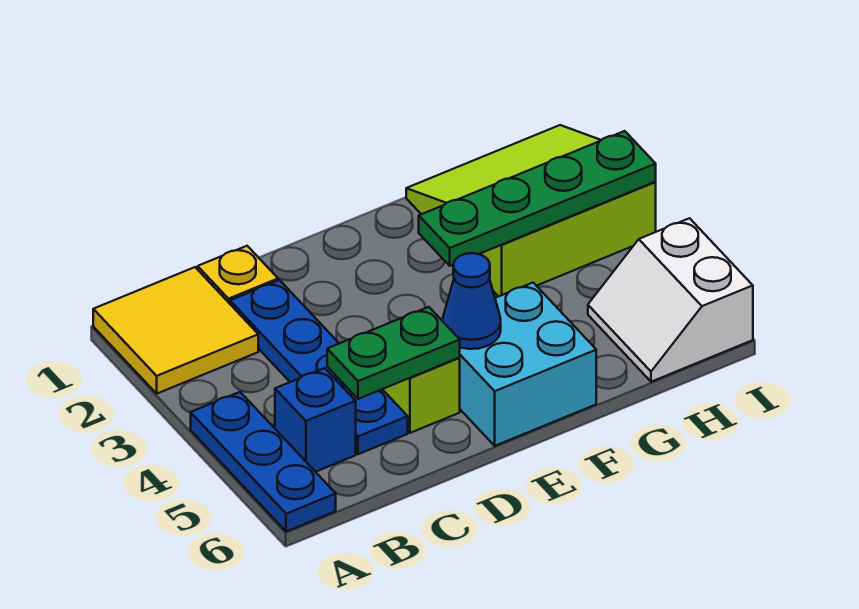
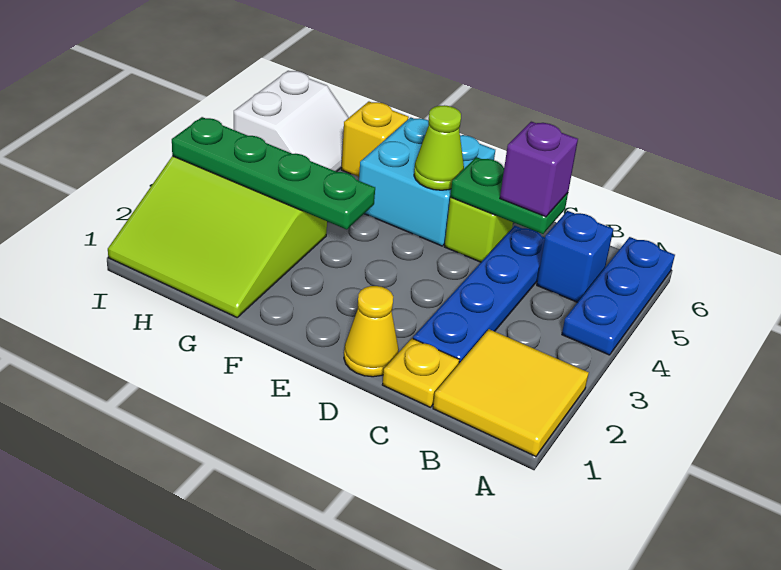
none -> purple 1x1 brick [500,122,578,217]
none -> yellow 1x1 cone [344,286,399,377]
blue 1x1 cone [443,253,501,349] -> lime 1x1 cone [414,105,464,190]
none -> yellow 1x1 brick [341,102,409,177]

